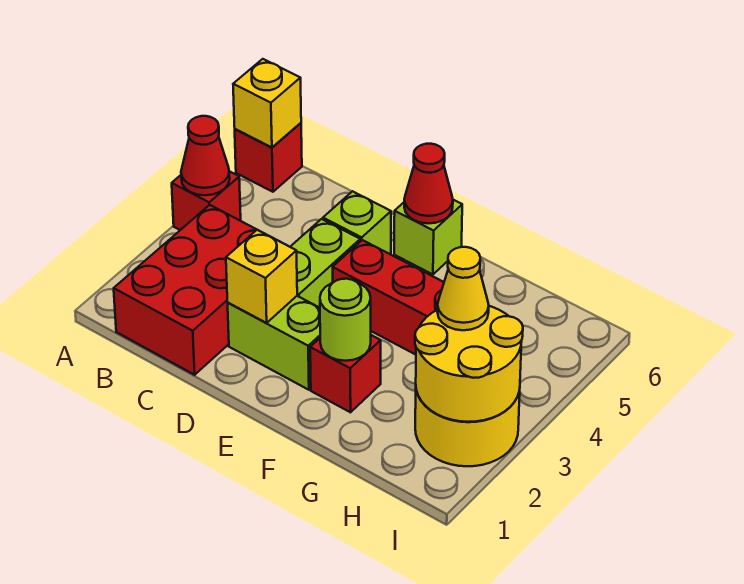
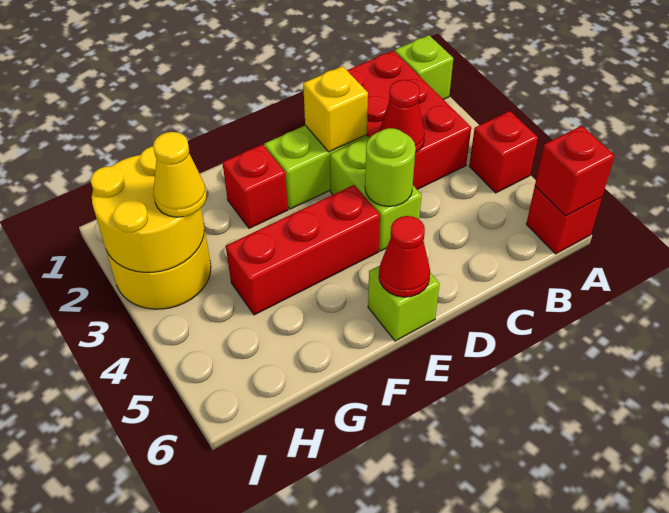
red 1x1 cone [181,116,230,195] -> red 1x1 cone moved to [379,80,425,153]
yellow 1x1 brick [233,59,301,147] -> red 1x1 brick [535,126,615,216]
lime 1x1 brick [323,191,391,255] -> lime 1x1 brick moved to [395,35,453,100]
lime 1x1 round brick [320,279,371,361] -> lime 1x1 round brick moved to [365,128,416,206]

